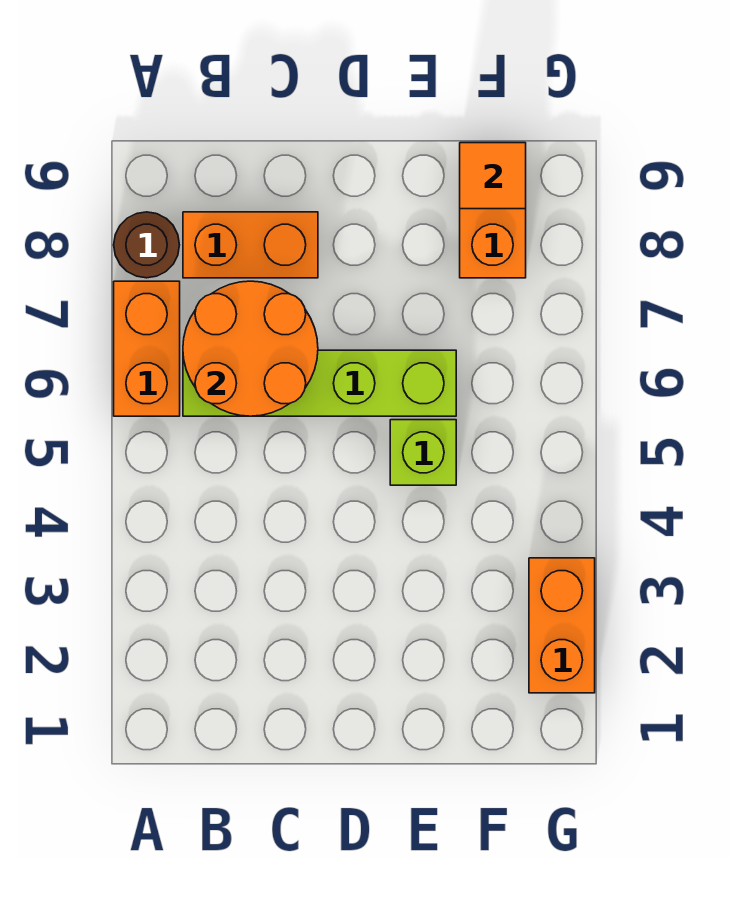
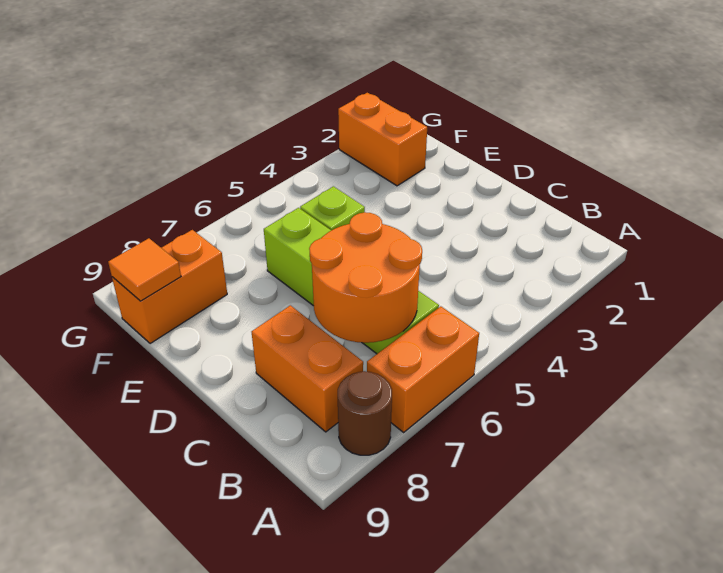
orange 1x2 brick [529,558,595,693] -> orange 1x2 brick turned to [338,93,427,186]

